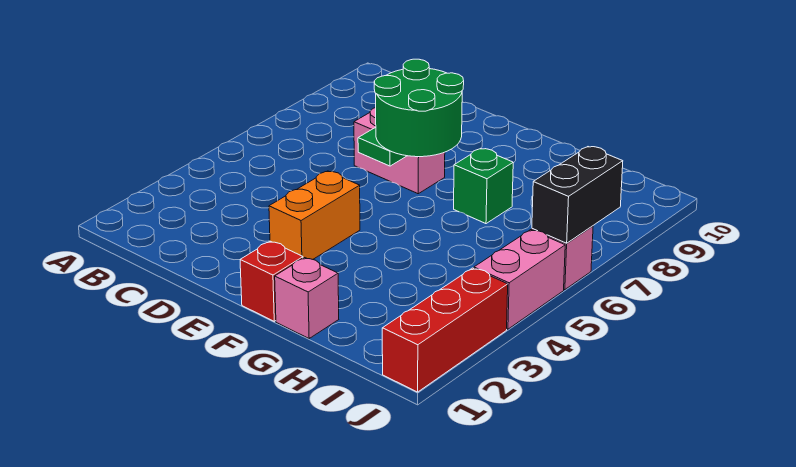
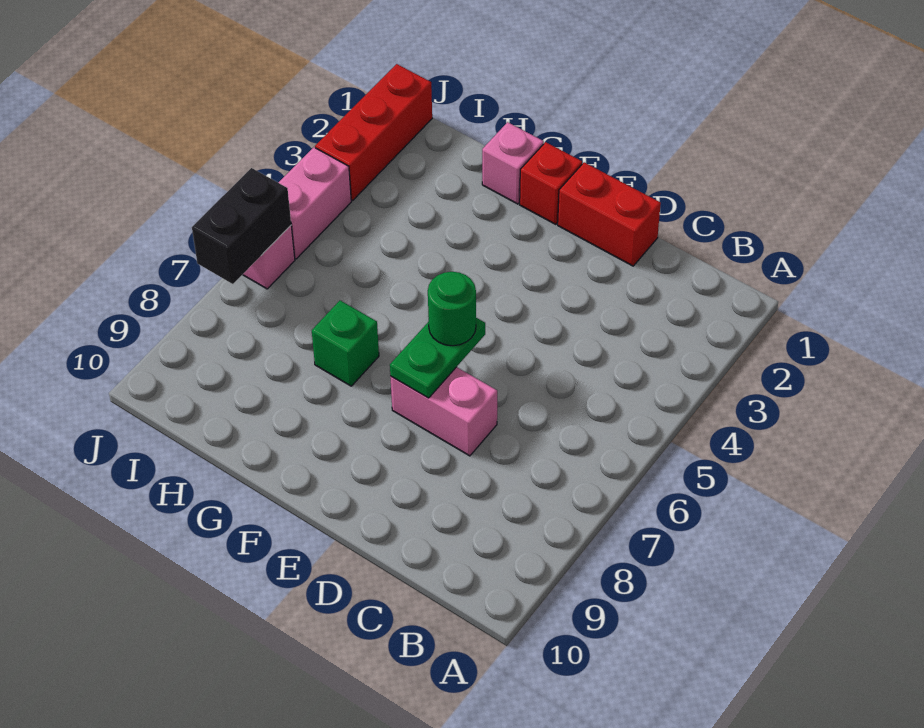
none -> red 1x2 brick [558,162,661,266]
orange 1x2 brick [269,171,360,259] -> none
green 2x2 round brick [374,59,464,157] -> green 1x1 round brick [428,272,476,346]

